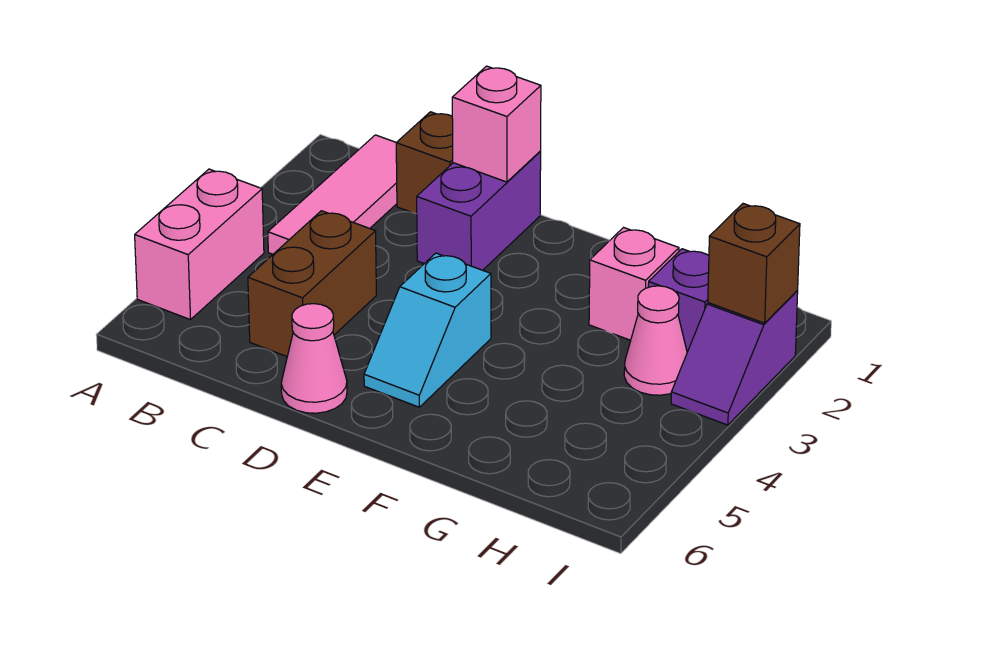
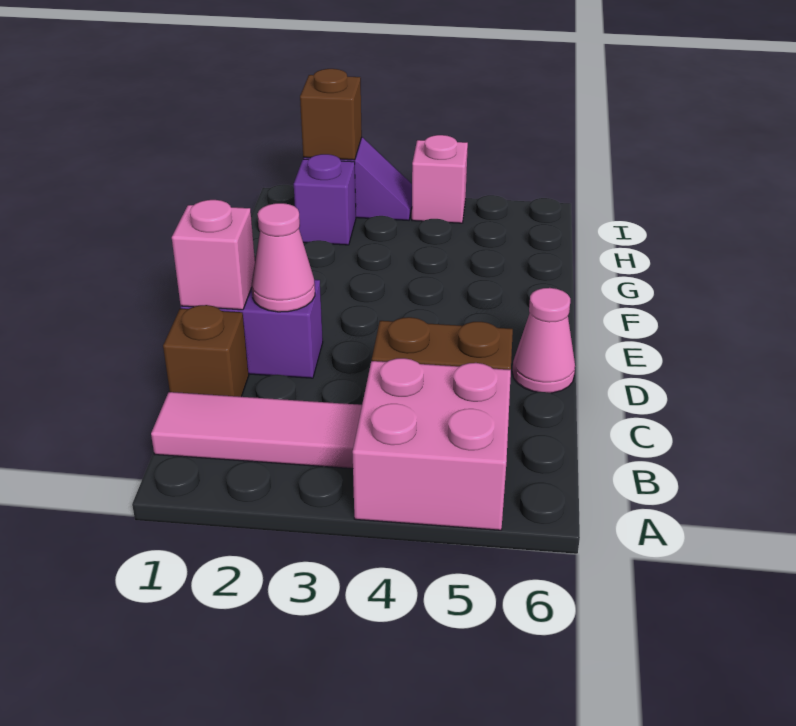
pink 1x2 brick [135,169,264,320] -> pink 2x2 brick [353,358,511,530]
cyan 1x2 slope [364,253,491,407] -> none
pink 1x1 brick [589,228,679,340] -> pink 1x1 brick moved to [412,135,468,223]
pink 1x1 cone [624,286,687,395] -> pink 1x1 cone moved to [251,203,315,312]

